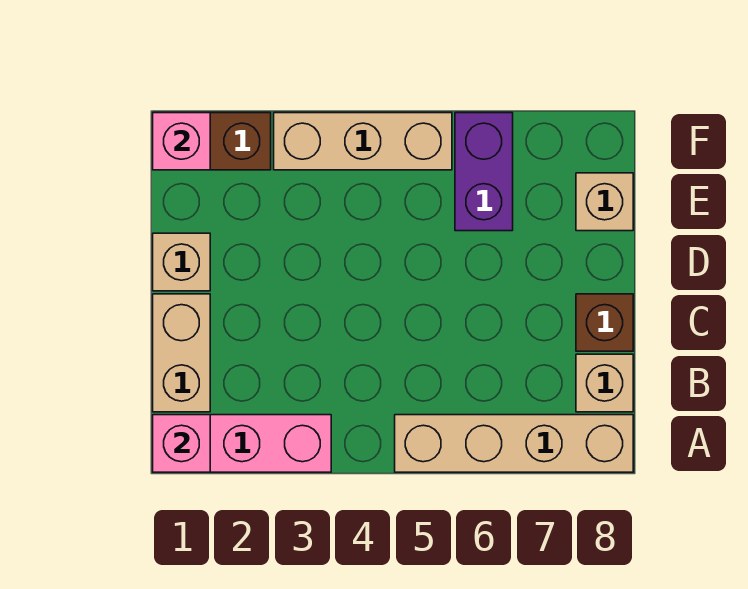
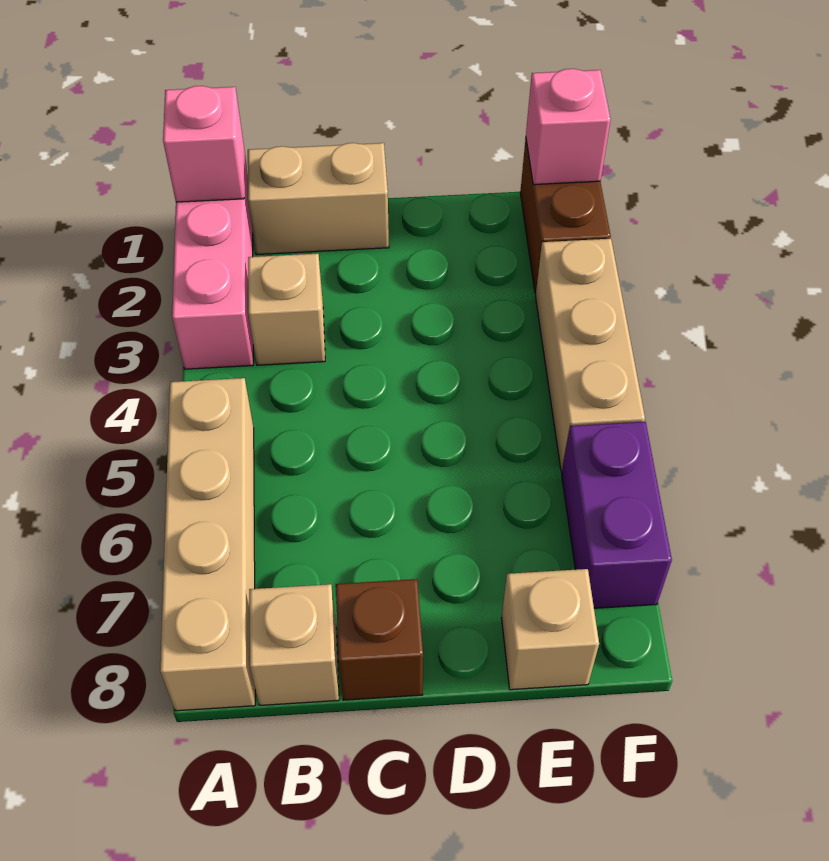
tan 1x1 brick [153,233,210,291] -> tan 1x1 brick moved to [248,254,325,365]
purple 1x2 brick [455,113,513,231] -> purple 1x2 brick turned to [562,422,672,608]

